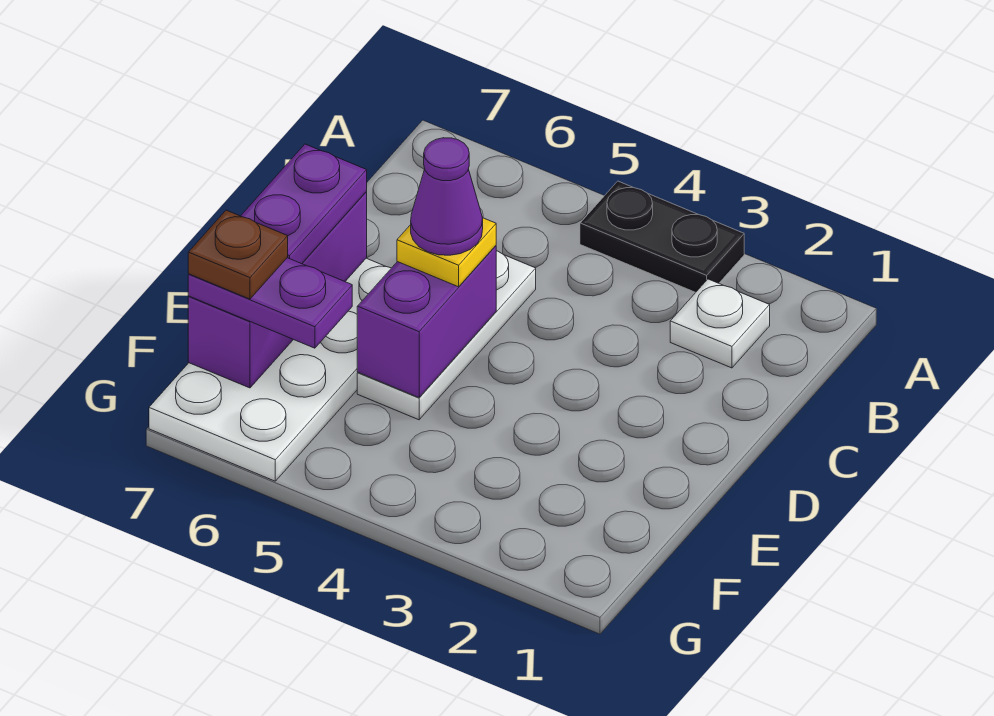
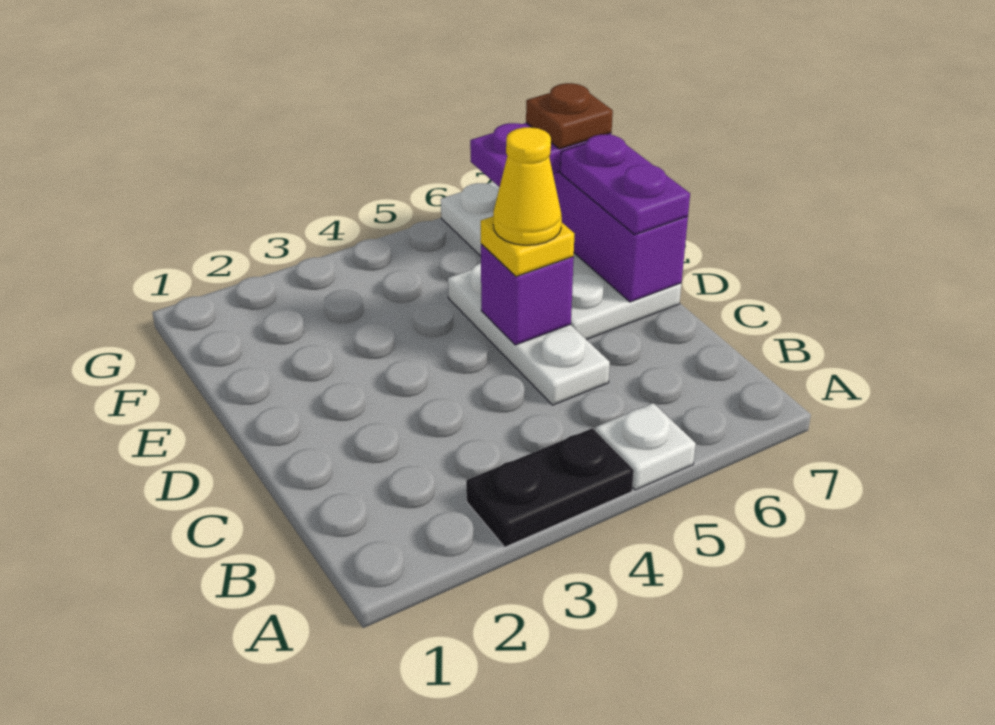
white 1x1 plate [670,279,770,368] -> white 1x1 plate moved to [595,403,696,490]
purple 1x2 brick [357,246,496,397] -> purple 1x1 brick [481,244,574,345]
purple 1x1 cone [411,138,483,255] -> yellow 1x1 cone [493,127,562,245]

